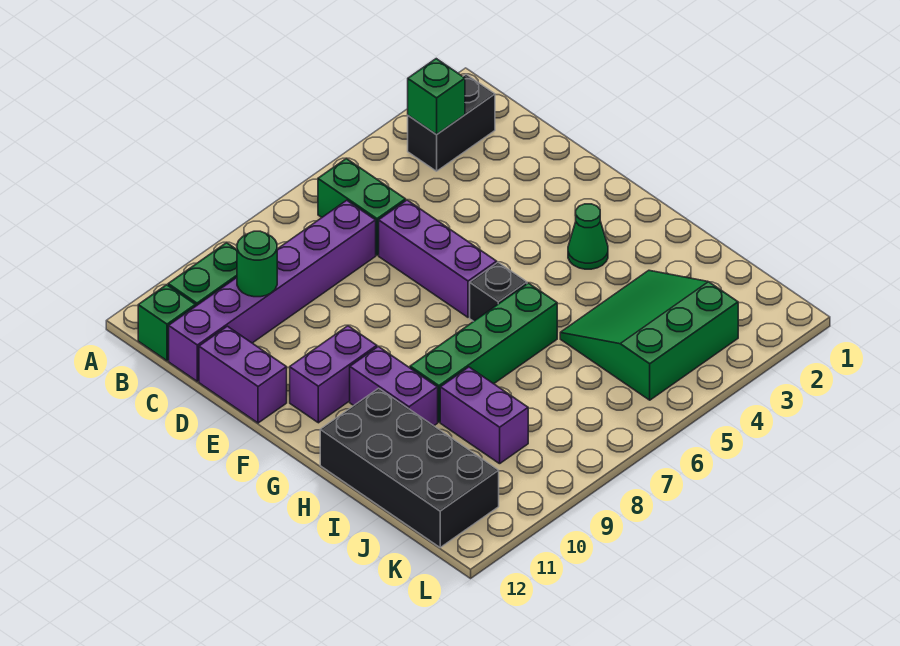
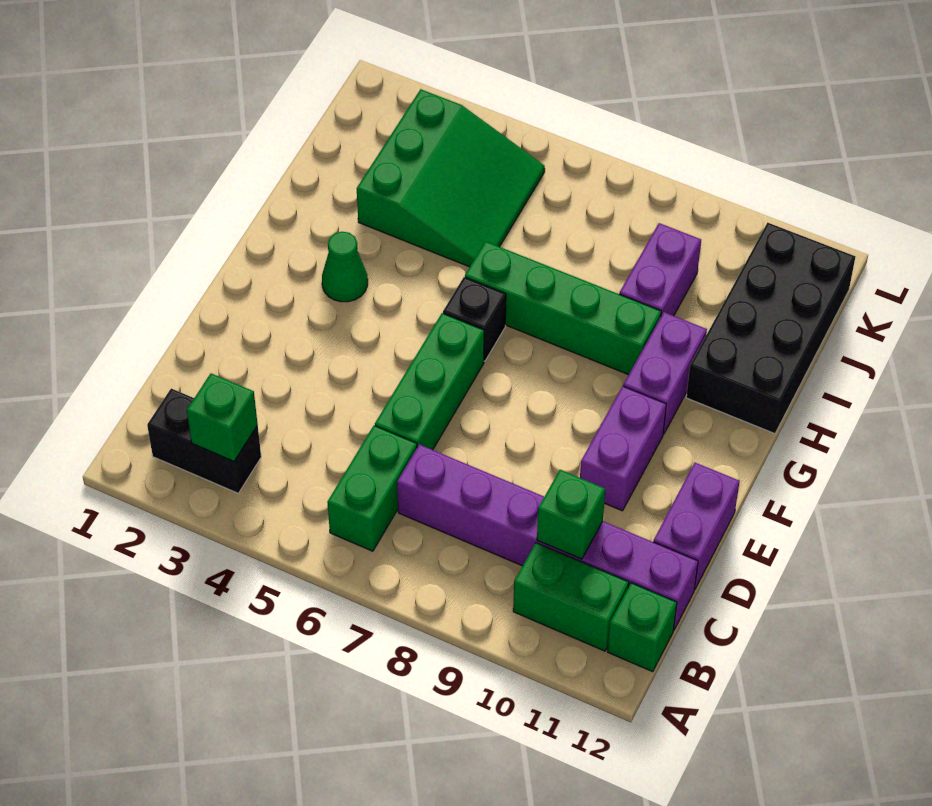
green 1x1 round brick [237,231,277,297] -> green 1x1 brick [537,470,605,559]
purple 1x3 brick [379,200,497,317] -> green 1x3 brick [375,313,484,450]
purple 1x2 brick [290,326,377,423] -> purple 1x2 brick turned to [580,386,666,511]
green 3x3 slope [560,270,738,400] -> green 3x3 slope turned to [357,89,545,267]

